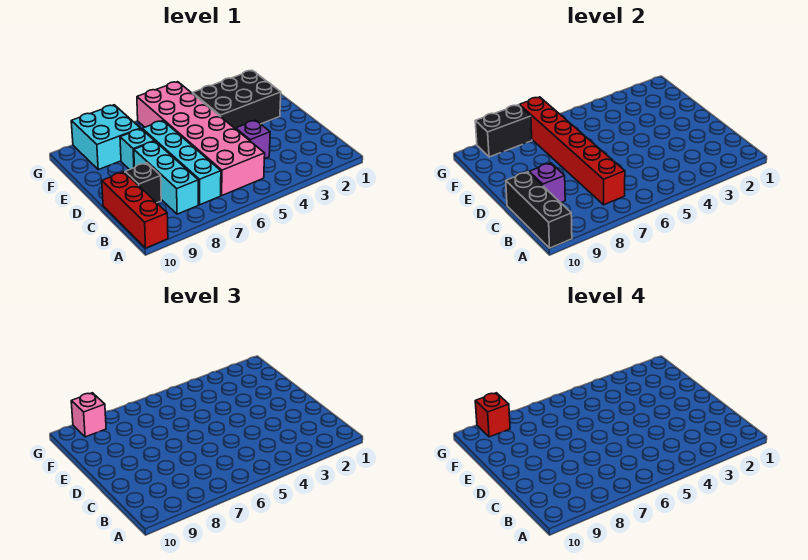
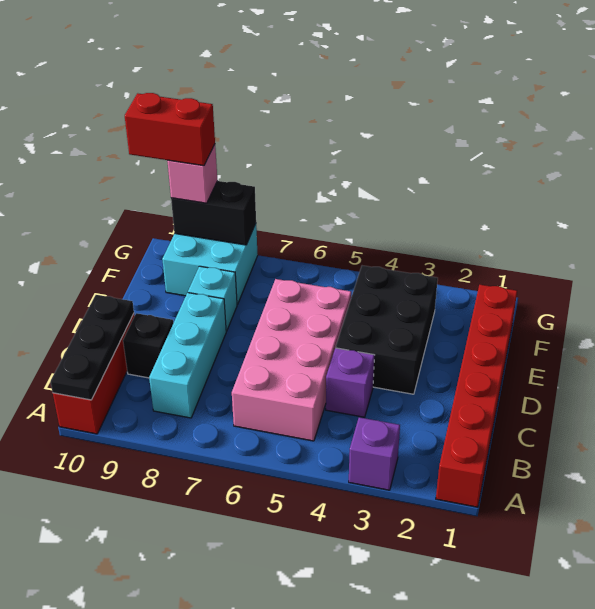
black 1x3 brick [506,172,572,248] -> black 1x3 plate [50,295,134,400]
pink 2x6 brick [137,82,265,195] -> pink 2x4 brick [232,279,351,441]
cyan 1x4 brick [142,121,221,205] -> none
red 1x6 brick [519,97,625,205] -> red 1x6 brick moved to [436,285,517,507]
purple 1x1 brick [529,163,565,203] -> purple 1x1 brick moved to [349,417,400,490]
black 2x3 brick [193,70,281,129] -> black 2x3 brick turned to [336,266,438,394]
red 1x1 brick [475,393,510,437] -> red 1x2 brick [125,93,215,166]

